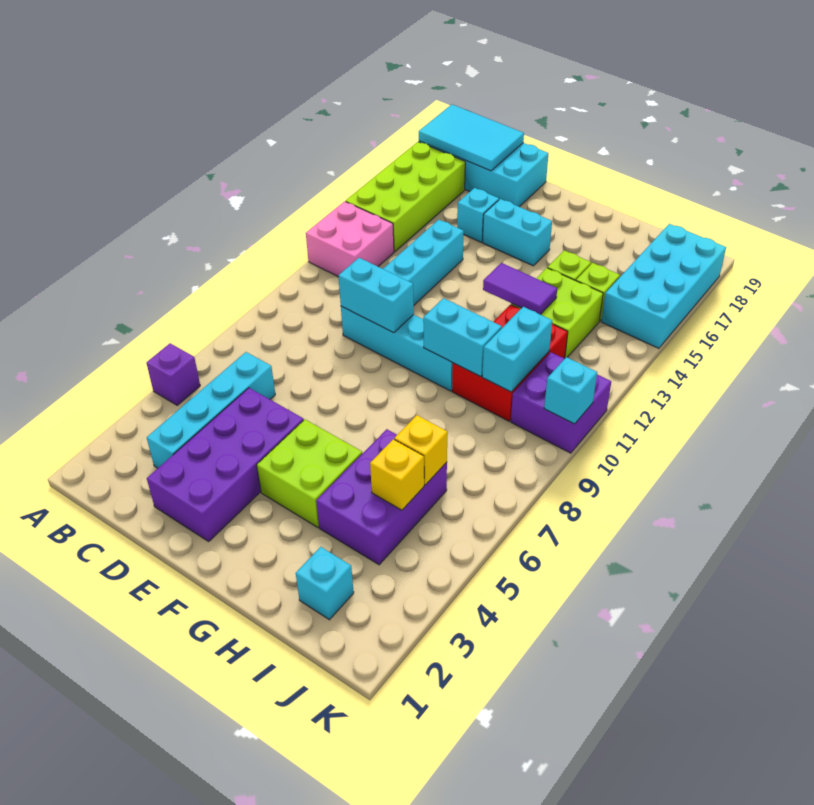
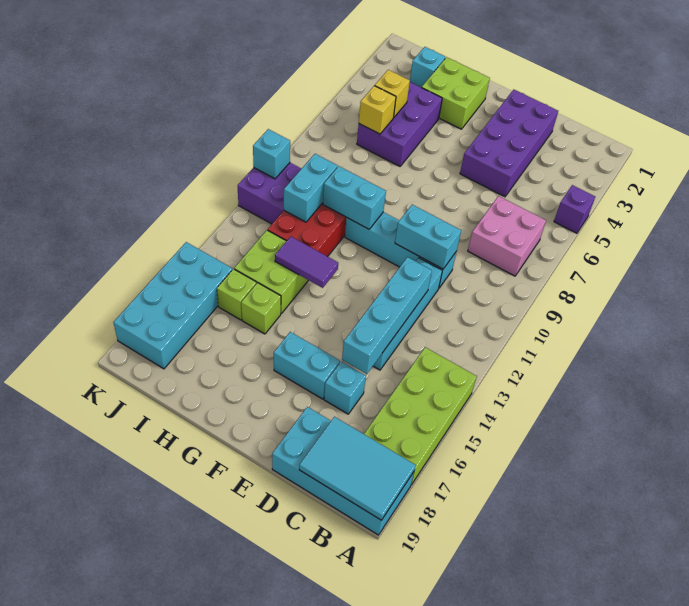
pink 2x2 brick [306,201,394,277] -> pink 2x2 brick moved to [468,196,546,276]
cyan 1x4 brick [147,352,275,468] -> cyan 1x4 brick moved to [342,257,432,374]
lime 2x2 brick [257,420,362,527] -> lime 2x2 brick moved to [422,57,490,129]

